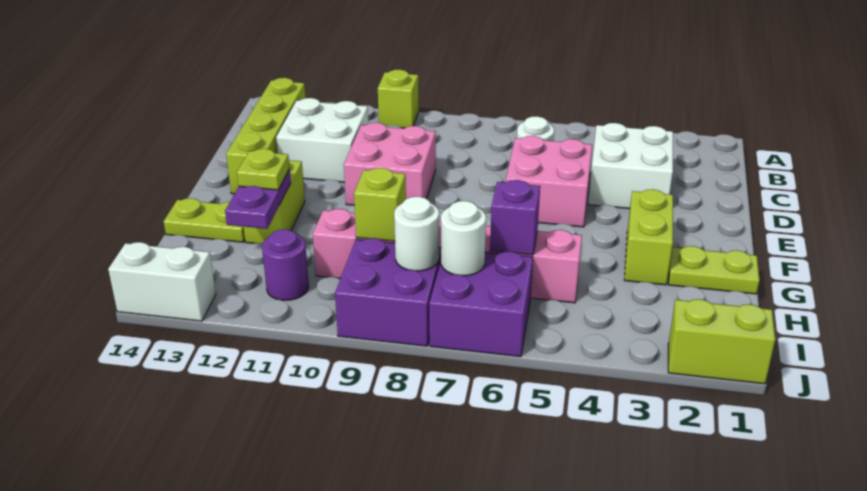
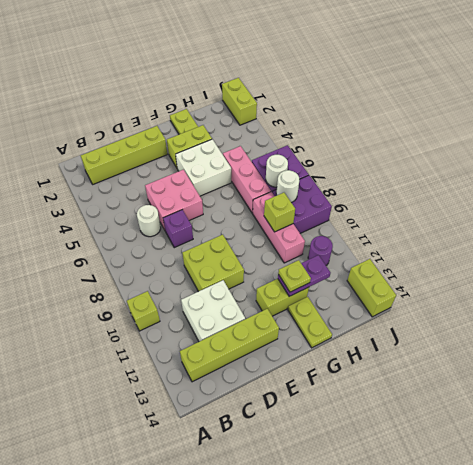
none -> lime 1x4 brick [81,126,167,184]
white 2x2 brick [588,123,673,209] -> white 2x2 brick moved to [176,139,231,196]
pink 2x2 brick [344,123,436,205] -> lime 2x2 brick [182,235,244,291]
purple 1x1 brick [490,180,540,255] -> purple 1x1 brick moved to [163,210,193,248]
white 1x2 brick [108,242,216,321] -> lime 1x2 brick [347,259,396,317]

